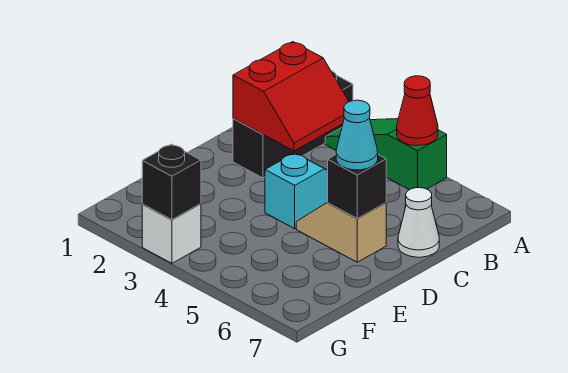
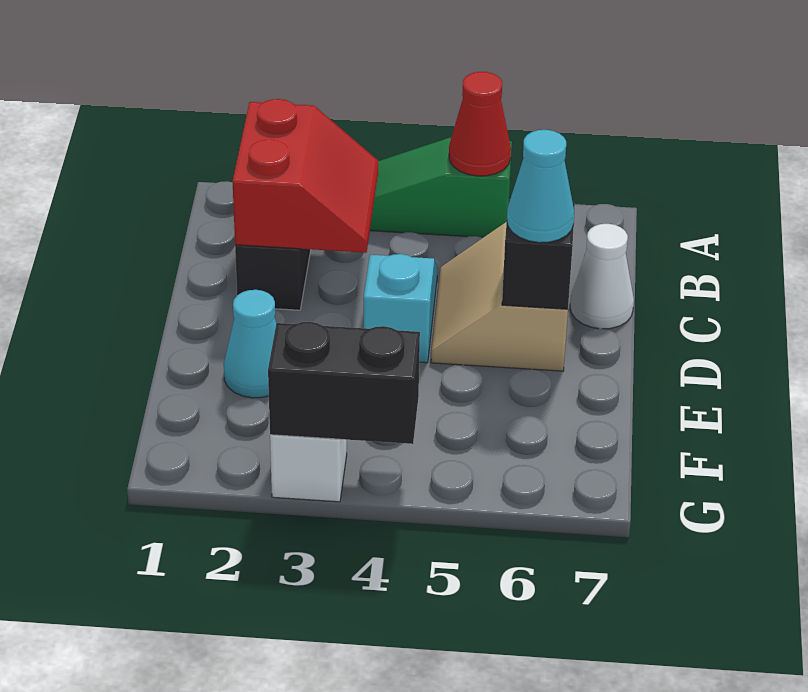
tan 1x2 slope [296,202,386,262] -> tan 2x2 slope [431,222,568,371]
none -> cyan 1x1 cone [224,290,276,398]
black 1x1 brick [142,144,201,220] -> black 1x2 brick [268,322,420,444]

